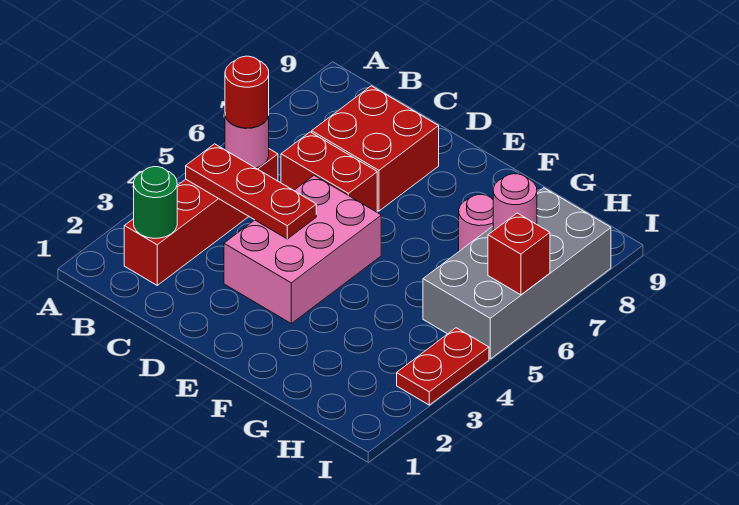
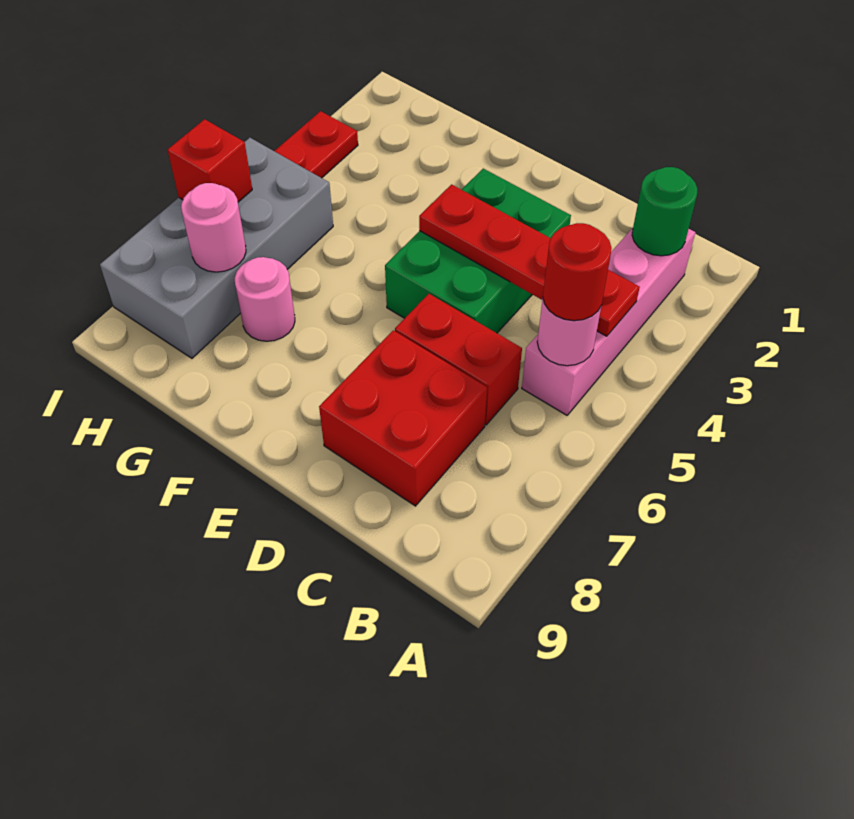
red 1x4 brick [124,149,278,285] -> pink 1x4 brick [522,228,695,415]
red 1x3 plate [186,144,316,239] -> red 1x4 plate [419,184,640,336]
pink 2x3 brick [224,175,381,323] -> green 2x3 brick [385,169,571,333]

